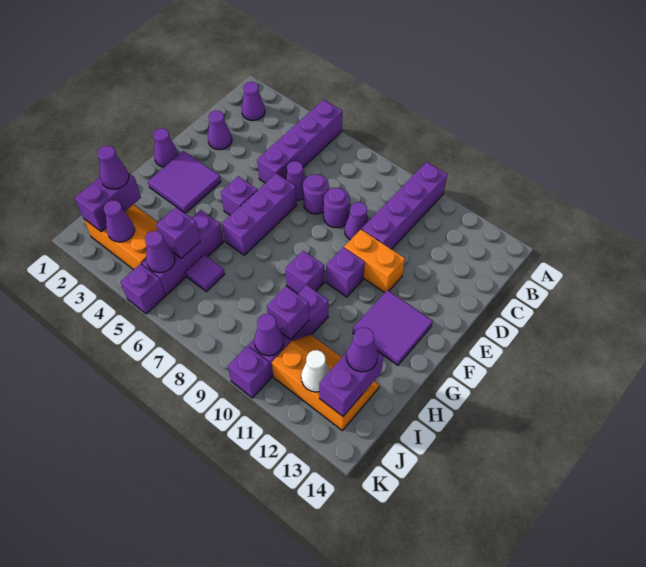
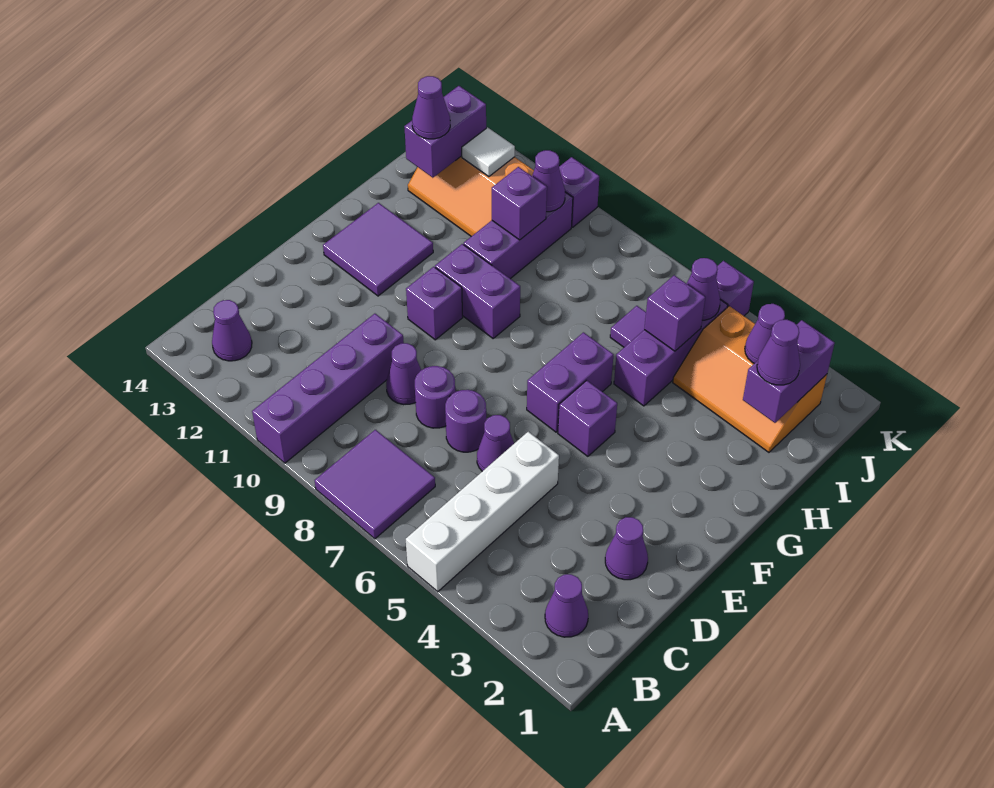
purple 1x4 brick [257,100,342,183] -> white 1x4 brick [406,432,559,592]
purple 1x3 brick [222,173,297,255] -> purple 1x2 brick [527,332,613,432]
orange 1x2 brick [344,229,405,293] -> none
purple 1x1 cone [153,128,179,167] -> purple 1x1 cone moved to [212,300,252,361]
purple 2x2 tile [148,151,221,213] -> purple 2x2 tile moved to [315,430,435,539]
purple 1x1 brick [286,251,324,294] -> purple 1x2 brick [435,244,520,338]
white 1x1 cone [301,350,330,392] -> white 1x1 tile [462,127,515,177]

